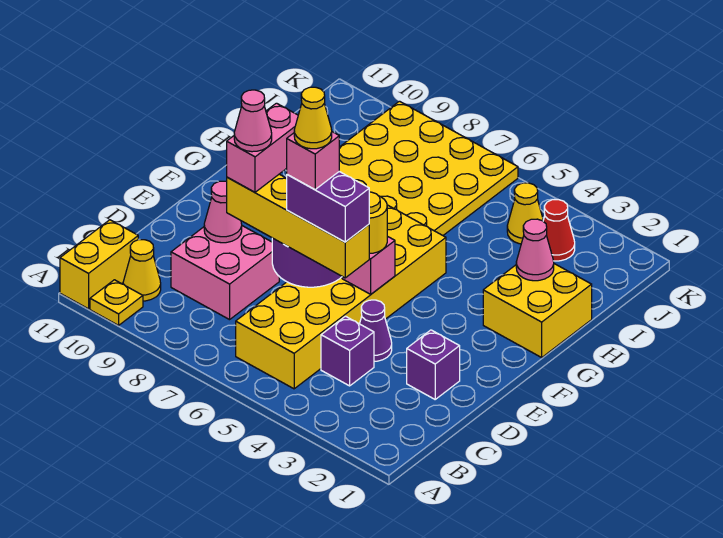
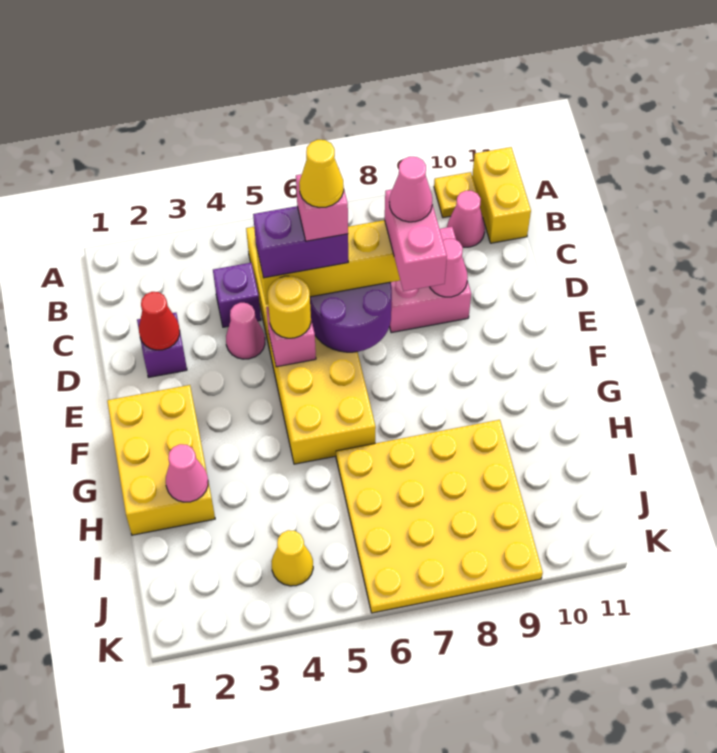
yellow 1x1 cone [123,239,161,301] -> pink 1x1 cone [447,191,485,247]
purple 1x1 cone [360,300,392,361] -> pink 1x1 cone [226,303,265,359]
yellow 2x2 brick [483,264,592,357] -> yellow 2x3 brick [107,385,215,535]
red 1x1 cone [543,200,575,261] -> red 1x1 cone moved to [139,292,180,350]

